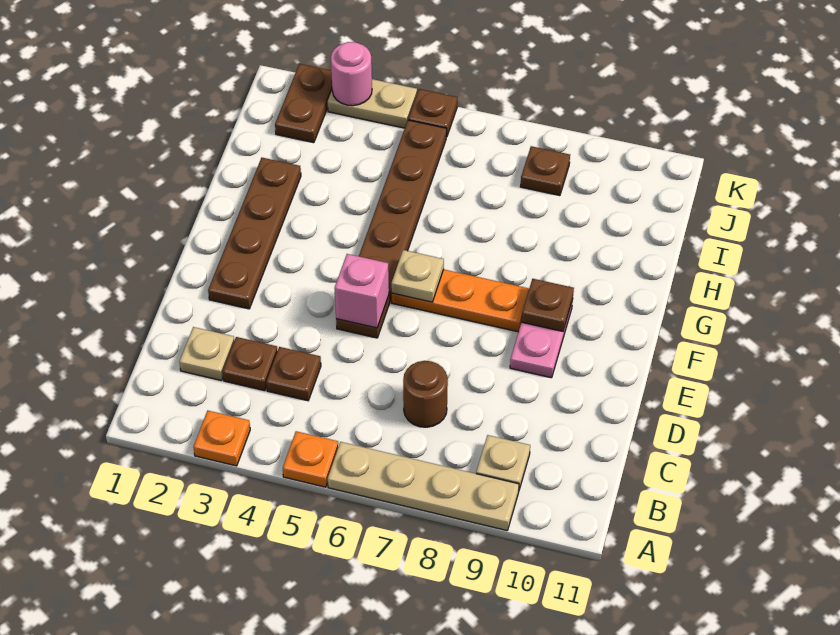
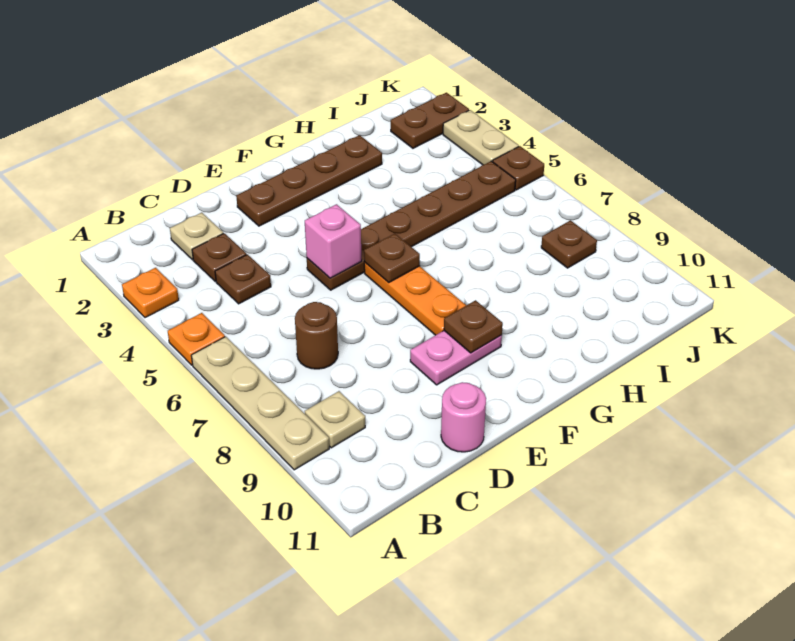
tan 1x1 plate [391,250,444,302] -> brown 1x1 plate [364,234,420,283]
pink 1x1 round brick [331,42,372,106] -> pink 1x1 round brick moved to [441,382,486,452]

